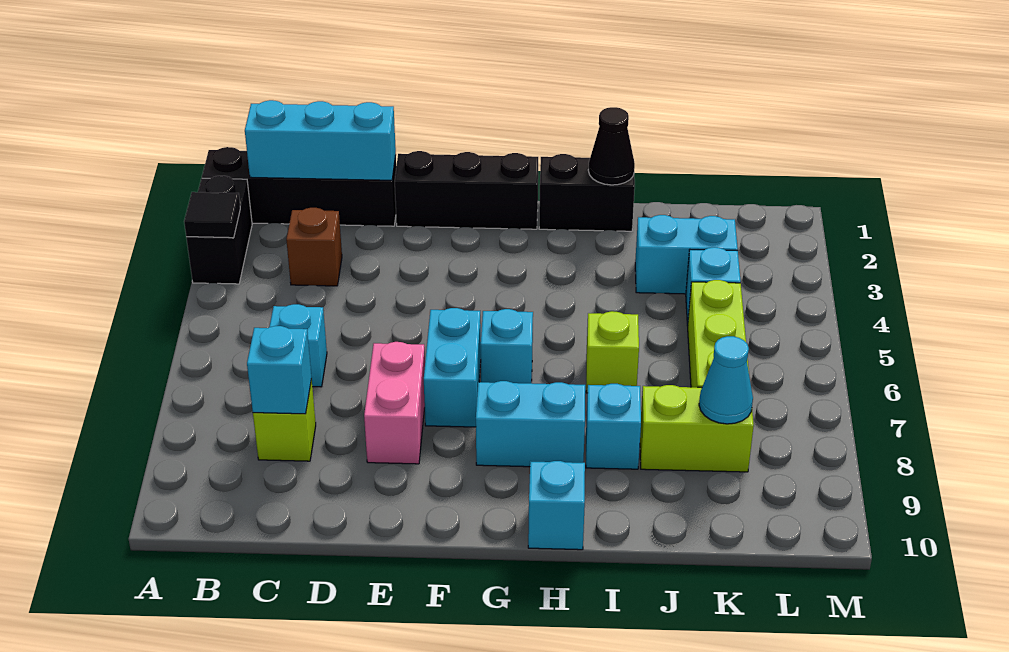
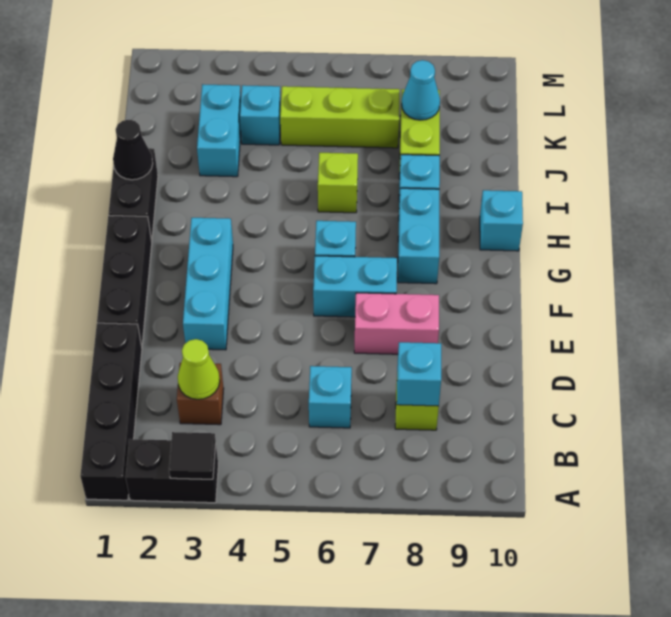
cyan 1x3 brick [245,100,396,180] -> cyan 1x3 brick moved to [183,218,233,350]
none -> lime 1x1 cone [178,339,220,399]

